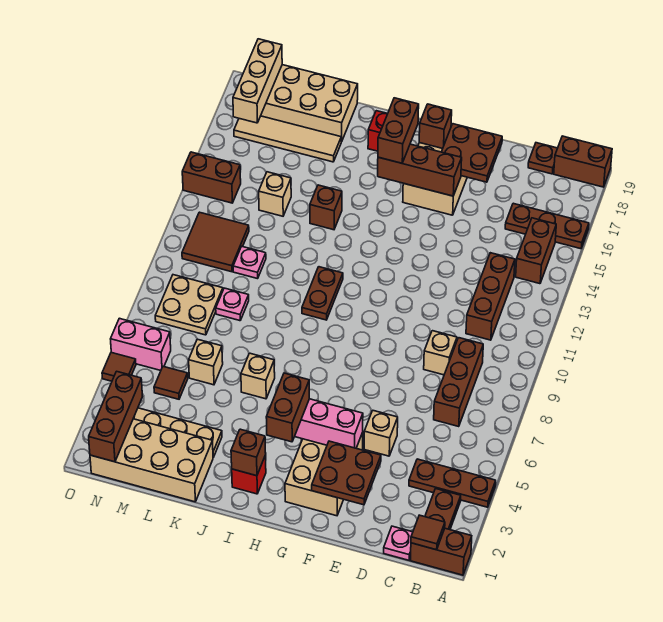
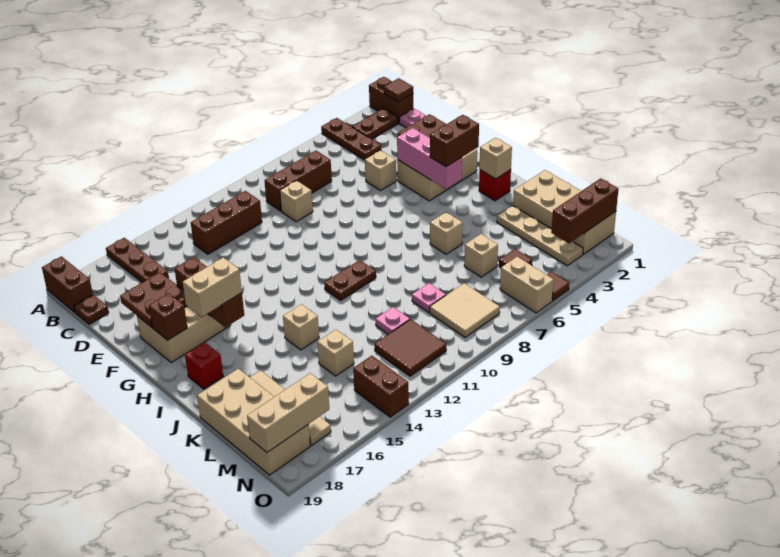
brown 1x2 brick [516,218,556,284] -> none
brown 1x2 brick [378,98,419,163] -> tan 1x2 brick [183,258,242,317]
brown 1x1 brick [231,429,266,476] -> tan 1x1 brick [480,138,512,179]
brown 1x1 brick [310,185,342,230] -> tan 1x1 brick [283,304,319,350]
tan 2x2 plate [155,275,223,335] -> tan 2x2 tile [430,283,500,338]
pink 1x2 brick [111,318,171,371] -> tan 1x2 brick [500,257,554,313]

